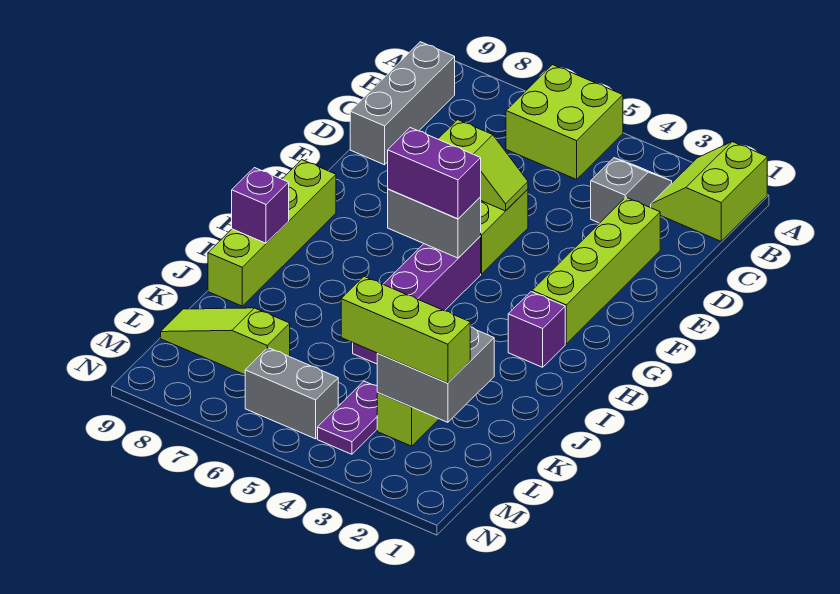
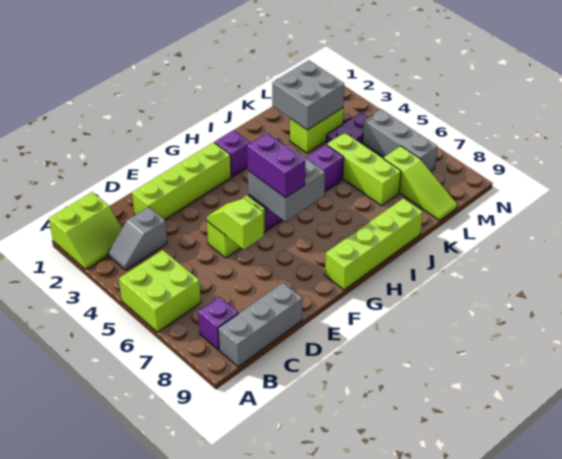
grey 1x2 brick [388,189,481,258] -> grey 2x2 brick [248,145,325,222]
purple 1x1 brick [232,168,289,243] -> purple 1x1 brick moved to [198,297,239,350]
lime 1x3 brick [341,277,470,383] -> lime 1x3 brick moved to [327,132,401,206]
grey 1x2 brick [245,348,338,439] -> grey 1x3 brick [362,109,437,171]

